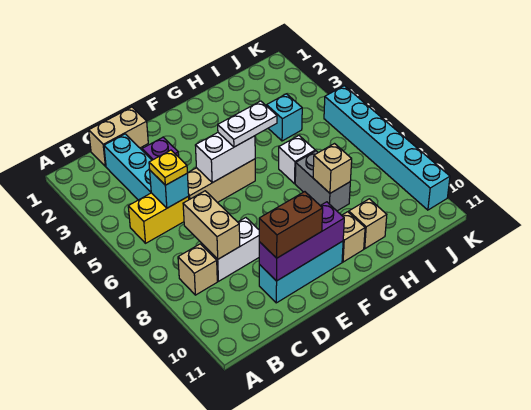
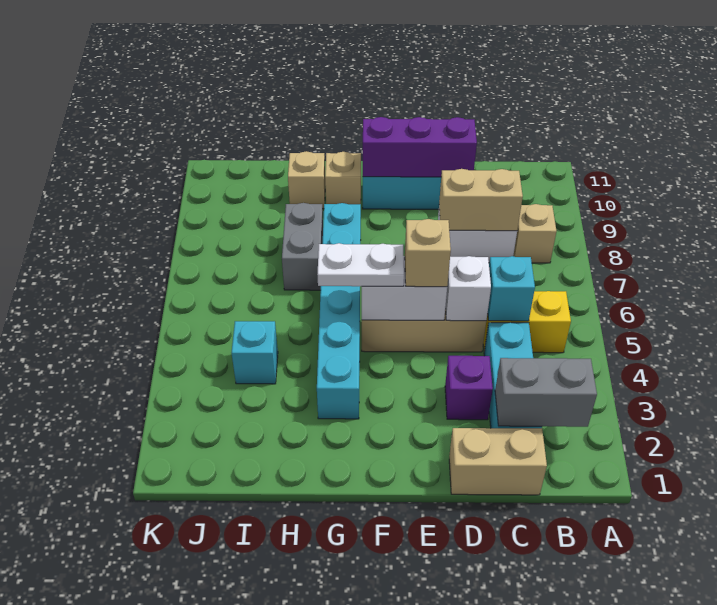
none -> grey 1x2 brick [495,358,597,427]
yellow 1x1 plate [149,150,187,185] -> none
tan 1x2 brick [183,191,240,259] -> tan 1x2 brick turned to [439,169,523,231]
brown 1x2 brick [259,192,323,258] -> none
white 1x1 brick [279,136,315,184] -> white 1x1 brick moved to [445,256,491,321]
tan 1x1 brick [313,144,352,193] -> tan 1x1 brick moved to [405,219,451,287]
cyan 1x6 brick [324,86,450,210] -> cyan 1x6 brick moved to [317,203,361,419]

